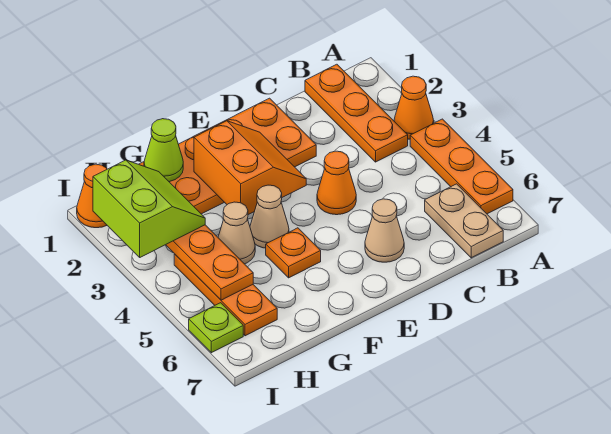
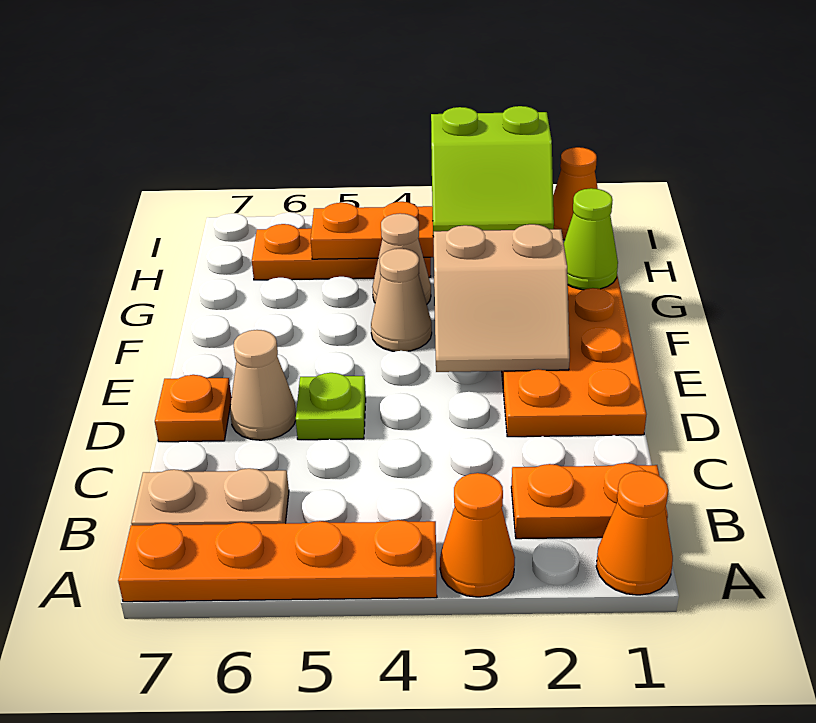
orange 1x3 plate [410,119,513,214] -> orange 1x4 plate [118,520,437,602]
orange 1x3 plate [305,64,408,162] -> orange 1x2 plate [511,463,668,539]
orange 1x1 cone [317,151,356,215] -> orange 1x1 cone moved to [596,471,673,595]
orange 2x2 slope [194,121,306,215] -> tan 2x2 slope [434,224,570,372]
orange 1x1 plate [266,228,321,278] -> orange 1x1 plate moved to [155,375,232,442]
lime 1x1 plate [189,303,243,353] -> lime 1x1 plate moved to [296,373,366,440]

